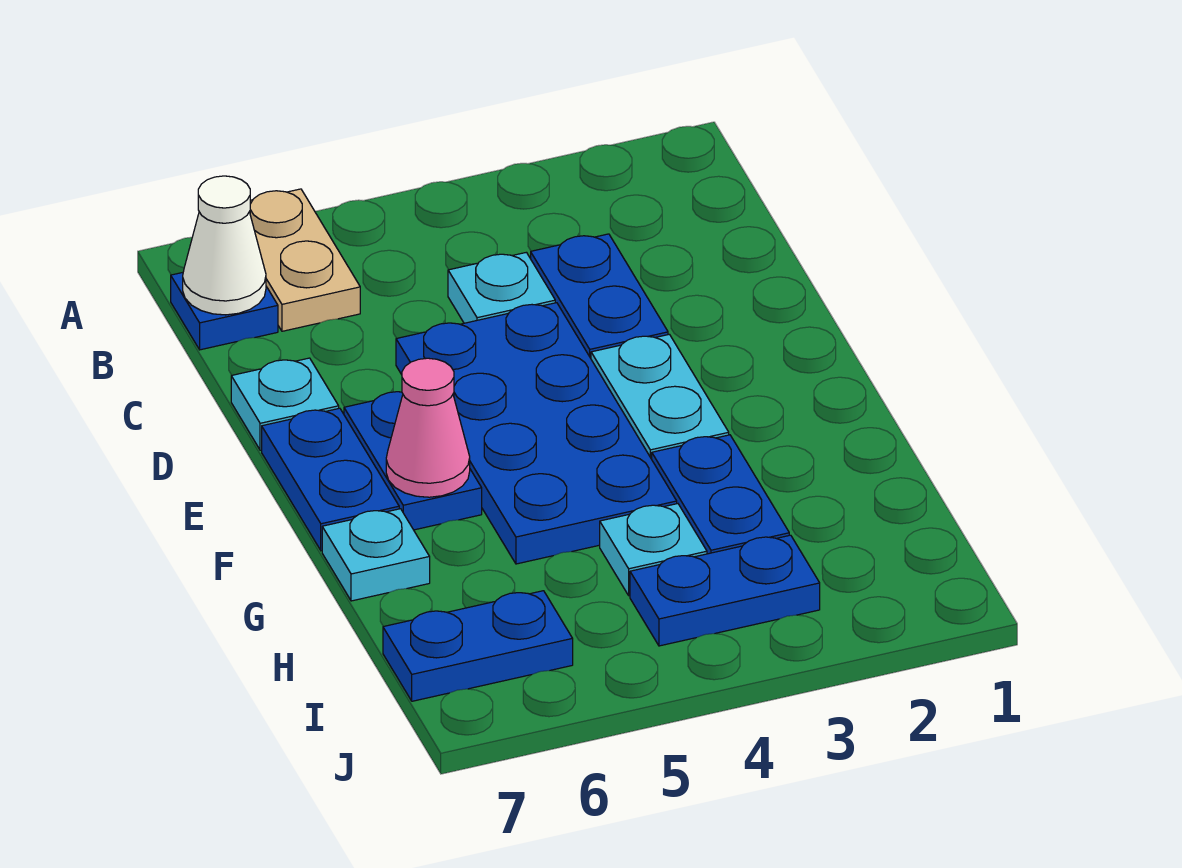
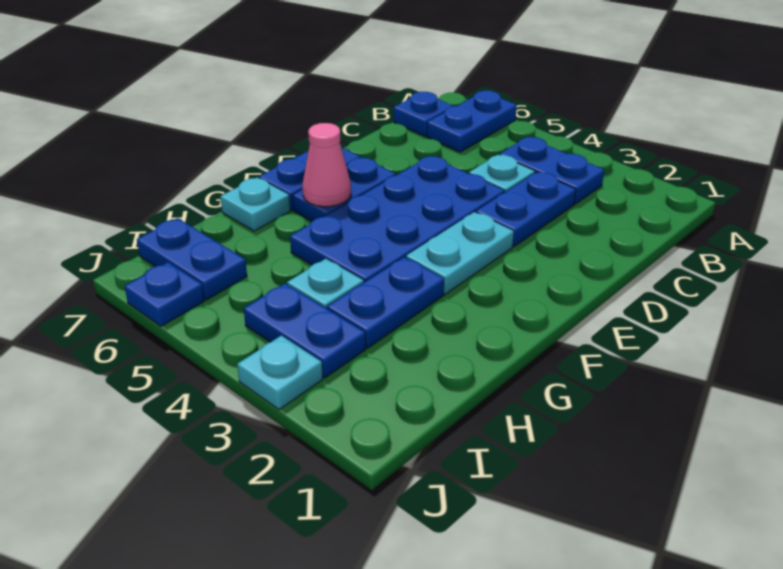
tan 1x2 plate [249,189,360,331] -> blue 1x2 plate [427,91,517,152]
none -> blue 1x2 plate [500,137,604,204]
white 1x1 cone [183,176,266,315] -> none
cyan 1x1 plate [231,358,339,450] -> cyan 1x1 plate moved to [237,336,323,410]
none -> blue 1x1 plate [125,262,204,326]

